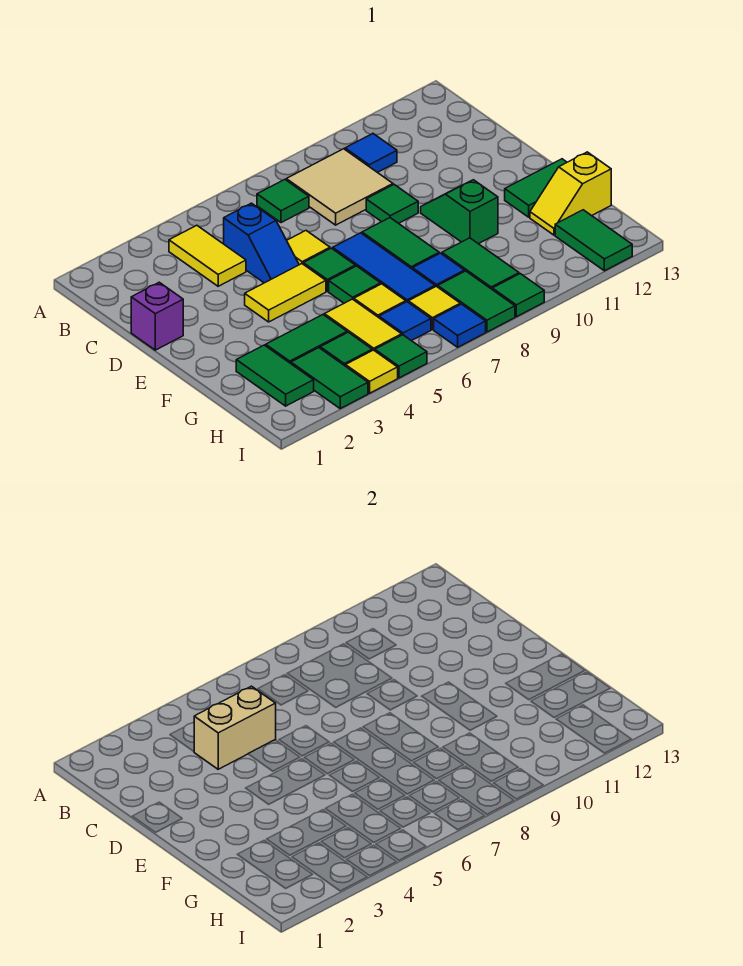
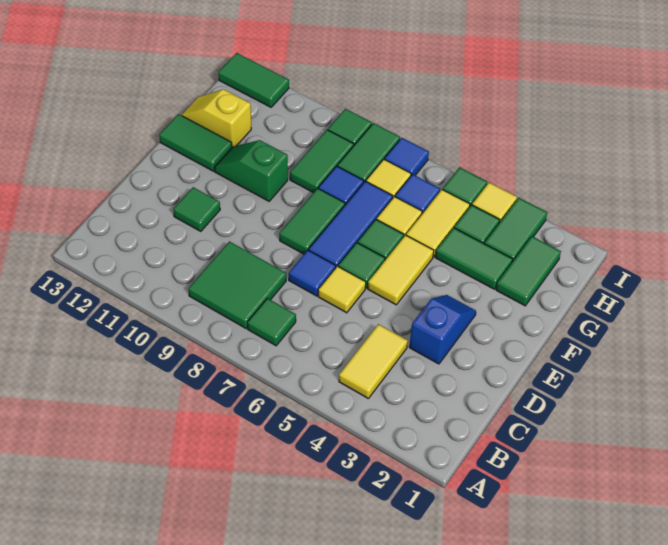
tan 2x2 tile [286,149,393,225] -> green 2x2 tile [188,241,286,328]
blue 1x1 tile [345,134,397,172] -> blue 1x1 tile moved to [289,250,336,296]
tan 1x2 brick [194,686,276,769] -> none
blue 1x2 slope [224,203,299,283] -> blue 1x2 slope moved to [409,295,476,364]
purple 1x1 brick [131,282,183,350] -> none
green 1x1 tile [366,185,418,223] -> green 1x1 tile moved to [173,187,220,231]
yellow 1x2 tile [245,264,326,322] -> yellow 1x2 tile turned to [368,235,434,305]
green 1x2 slope [421,180,498,244] -> green 1x2 slope turned to [214,140,288,201]
yellow 1x2 slope [530,152,611,235] -> yellow 1x2 slope turned to [181,89,251,148]
green 1x2 tile [555,210,632,271] -> green 1x2 tile turned to [218,53,289,107]

